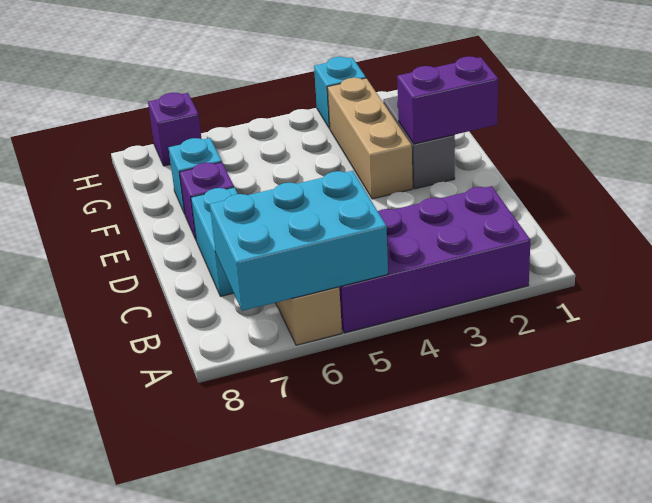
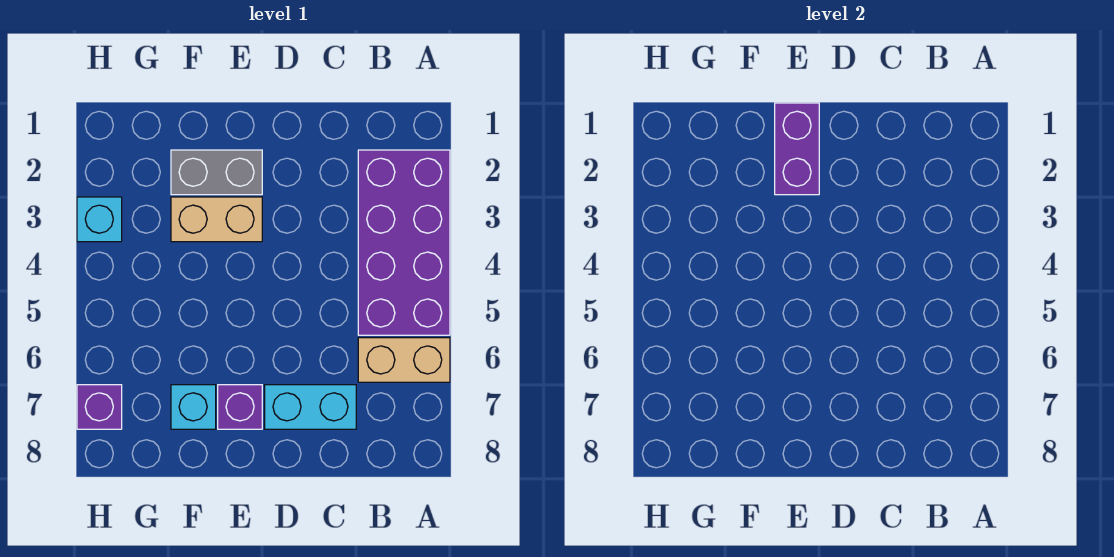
cyan 2x3 brick [210,171,388,311] -> none
tan 1x3 brick [327,78,413,199] -> tan 1x2 brick [171,197,262,242]

